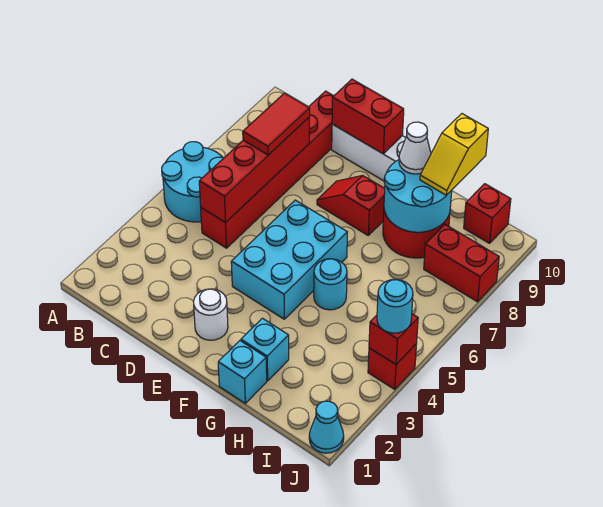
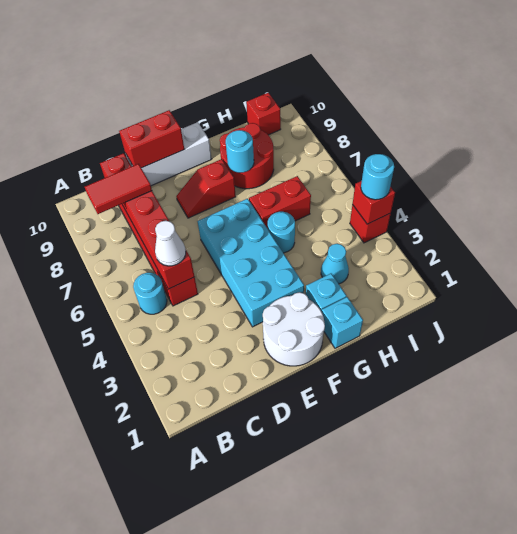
cyan 2x2 round brick [162,142,223,222] -> cyan 1x1 round brick [133,273,167,314]
red 1x2 tile [243,93,310,155] -> red 1x2 tile turned to [85,164,152,214]
white 1x1 round brick [194,289,228,340] -> white 2x2 round brick [263,292,325,366]
cyan 2x3 brick [231,200,347,319] -> cyan 2x4 brick [198,199,304,327]
cyan 2x2 round brick [384,160,452,232] -> cyan 1x1 round brick [226,130,254,173]
white 1x1 cone [399,122,431,174] -> white 1x1 cone moved to [155,221,186,266]
yellow 1x2 slope [420,114,488,195] -> none
red 1x2 brick [424,224,499,302] -> red 1x2 brick moved to [249,176,311,229]
cyan 1x1 cone [309,401,344,453] -> cyan 1x1 cone moved to [321,244,349,284]

